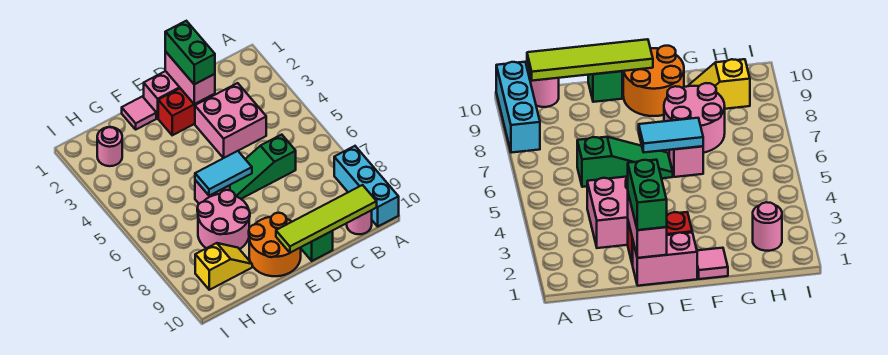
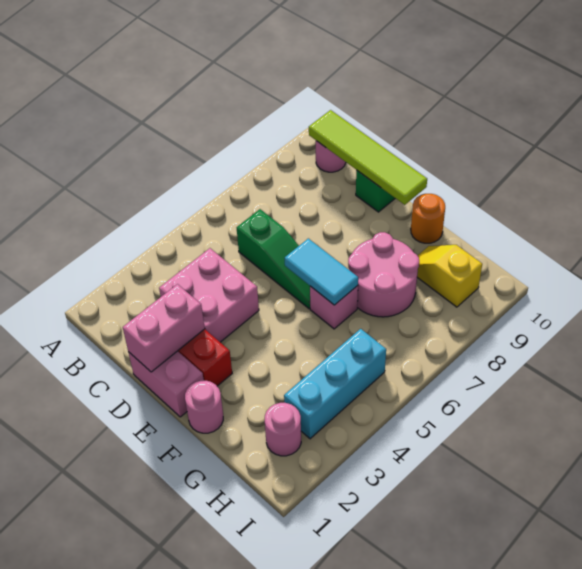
cyan 1x3 brick [334,146,399,226] -> cyan 1x3 brick moved to [284,329,386,439]
green 1x2 brick [165,21,215,84] -> none
orange 2x2 round brick [249,213,301,276] -> orange 1x1 round brick [411,194,445,243]
pink 1x1 tile [122,96,156,129] -> pink 1x1 round brick [185,381,223,433]

